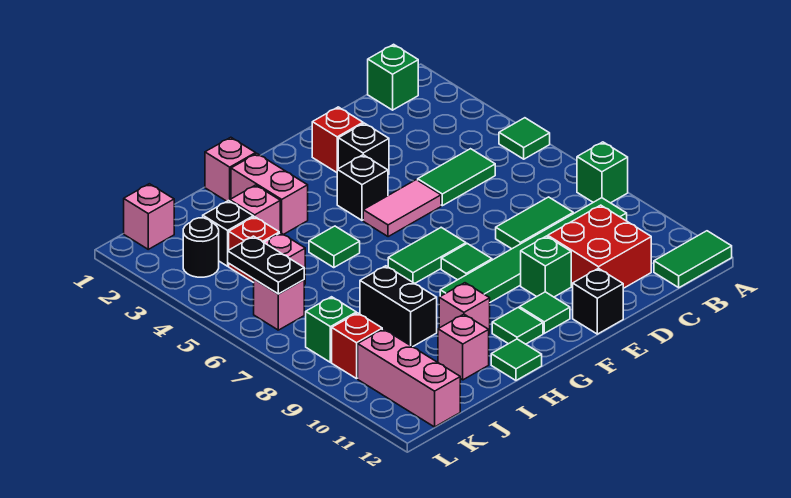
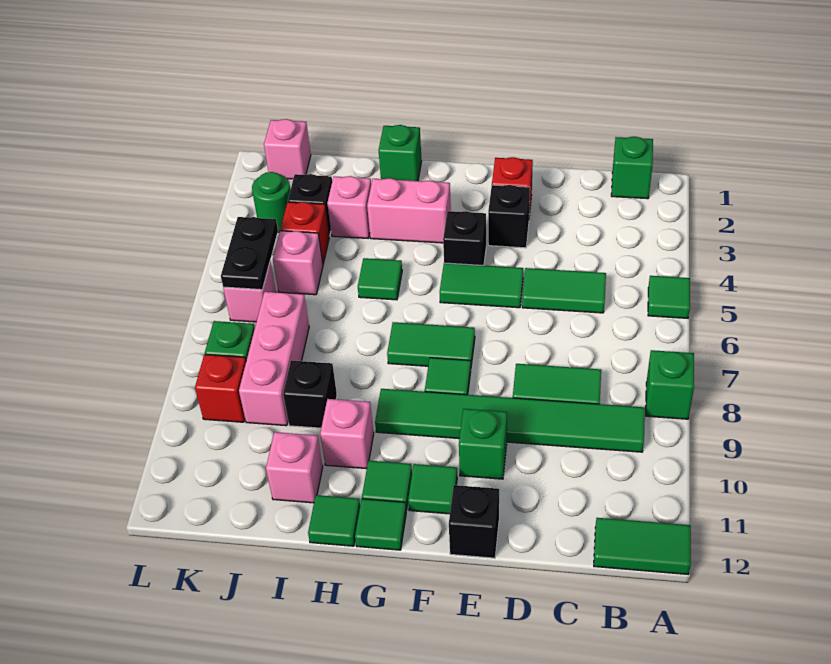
red 2x2 brick [548,205,651,288] -> none
pink 1x2 tile [363,180,441,237] -> green 1x2 tile [440,263,523,308]
none -> green 1x1 tile [355,499,406,550]
pink 1x1 brick [205,137,256,201] -> green 1x1 brick [379,125,422,181]
pink 1x2 brick [231,154,308,234] -> pink 1x2 brick turned to [367,178,451,243]
black 1x2 brick [360,266,437,347] -> black 1x1 brick [283,360,337,428]
black 1x1 round brick [183,218,219,277] -> green 1x1 round brick [252,172,291,233]
pink 1x3 brick [358,329,460,427] -> pink 1x3 brick moved to [239,292,309,426]

